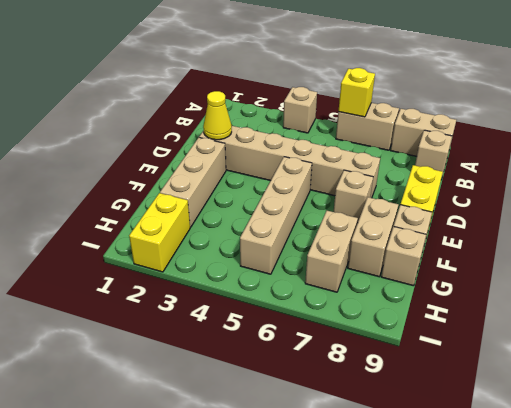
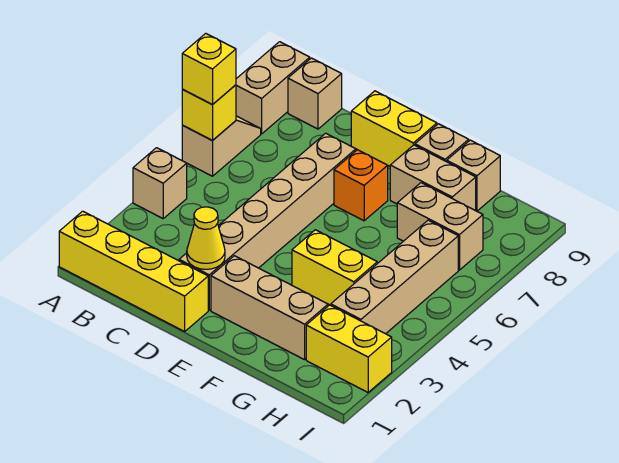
none -> yellow 1x4 brick [59,211,208,331]
tan 1x2 brick [336,103,399,150] -> tan 1x2 slope [182,116,261,176]
none -> yellow 1x1 brick [182,33,236,105]
tan 1x4 brick [240,157,312,274] -> tan 1x4 brick turned to [331,220,458,334]
tan 1x1 brick [334,170,373,223] -> orange 1x1 brick [334,150,388,221]
none -> yellow 1x2 brick [292,230,377,305]

